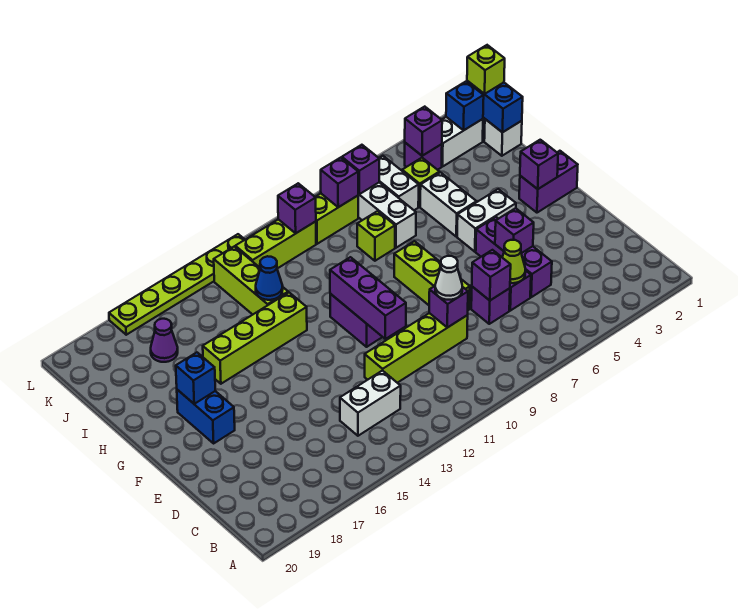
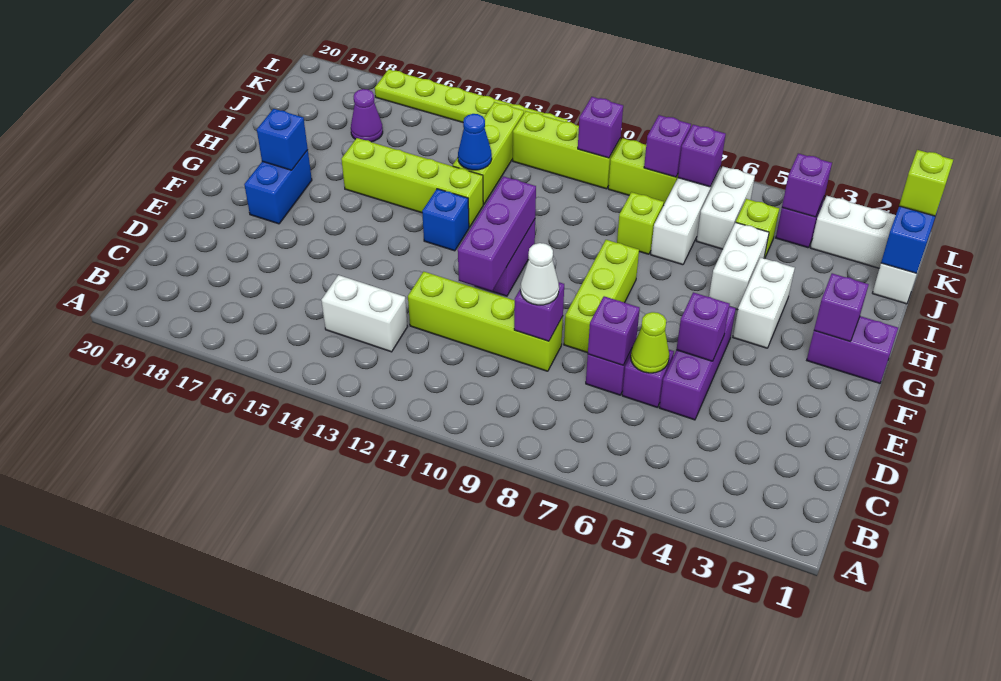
white 1x2 brick [457,189,516,252] -> white 1x2 brick turned to [733,257,795,348]
blue 1x1 brick [446,82,484,131] -> blue 1x1 brick moved to [422,189,469,251]

